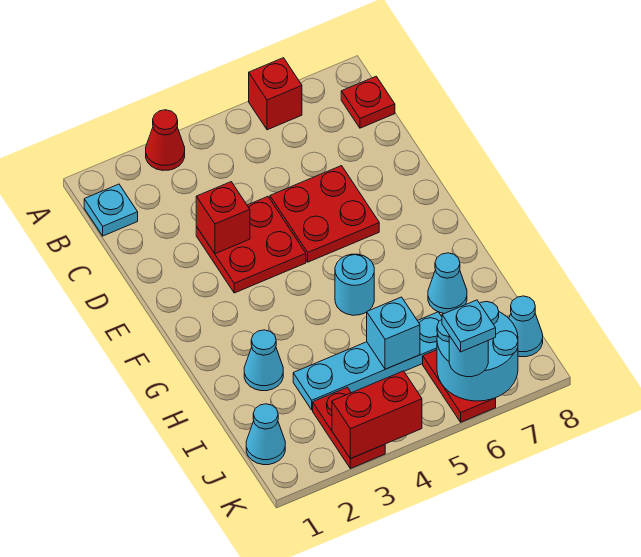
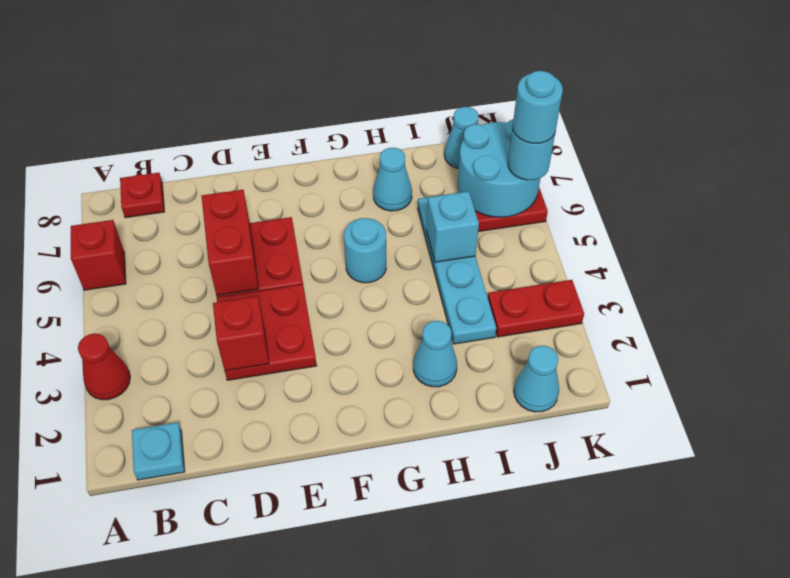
red 1x2 brick [332,371,422,459] -> red 1x2 brick moved to [201,190,259,295]
cyan 1x1 plate [442,300,496,352] -> cyan 1x1 round brick [513,71,563,143]

